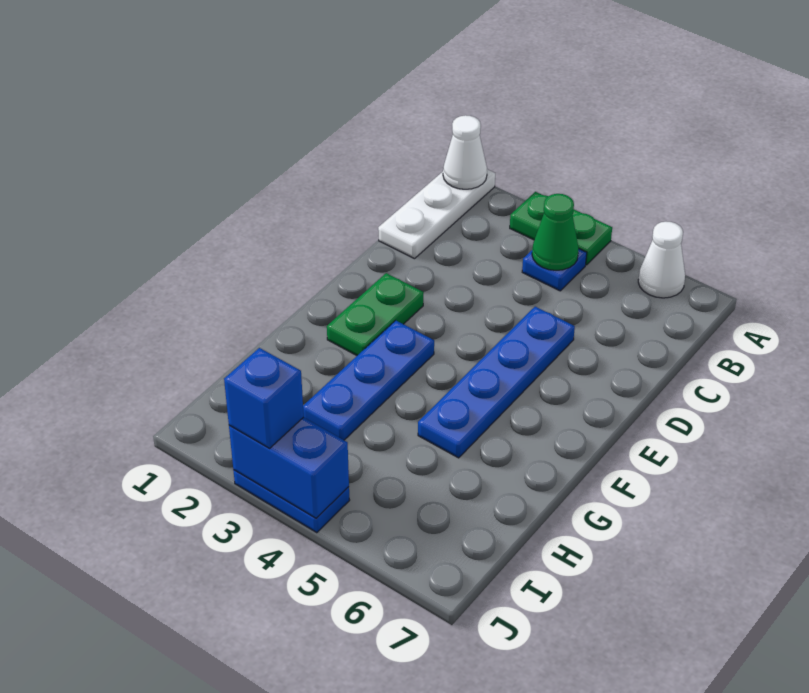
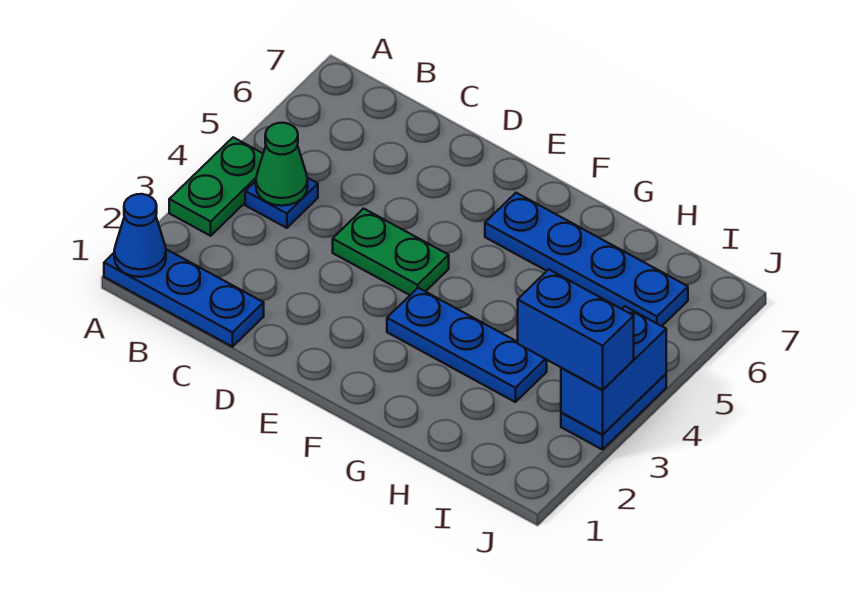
white 1x3 plate [378,169,495,259] -> blue 1x3 plate [104,249,264,347]
white 1x1 cone [443,115,487,189] -> blue 1x1 cone [114,194,166,277]
white 1x1 cone [638,222,685,298] -> none
blue 1x4 plate [418,307,575,458] -> blue 1x4 plate moved to [485,193,688,326]
green 1x2 plate [327,273,424,355] -> green 1x2 plate moved to [333,209,449,295]
blue 1x1 brick [224,348,304,449] -> blue 1x2 brick [518,269,634,390]

